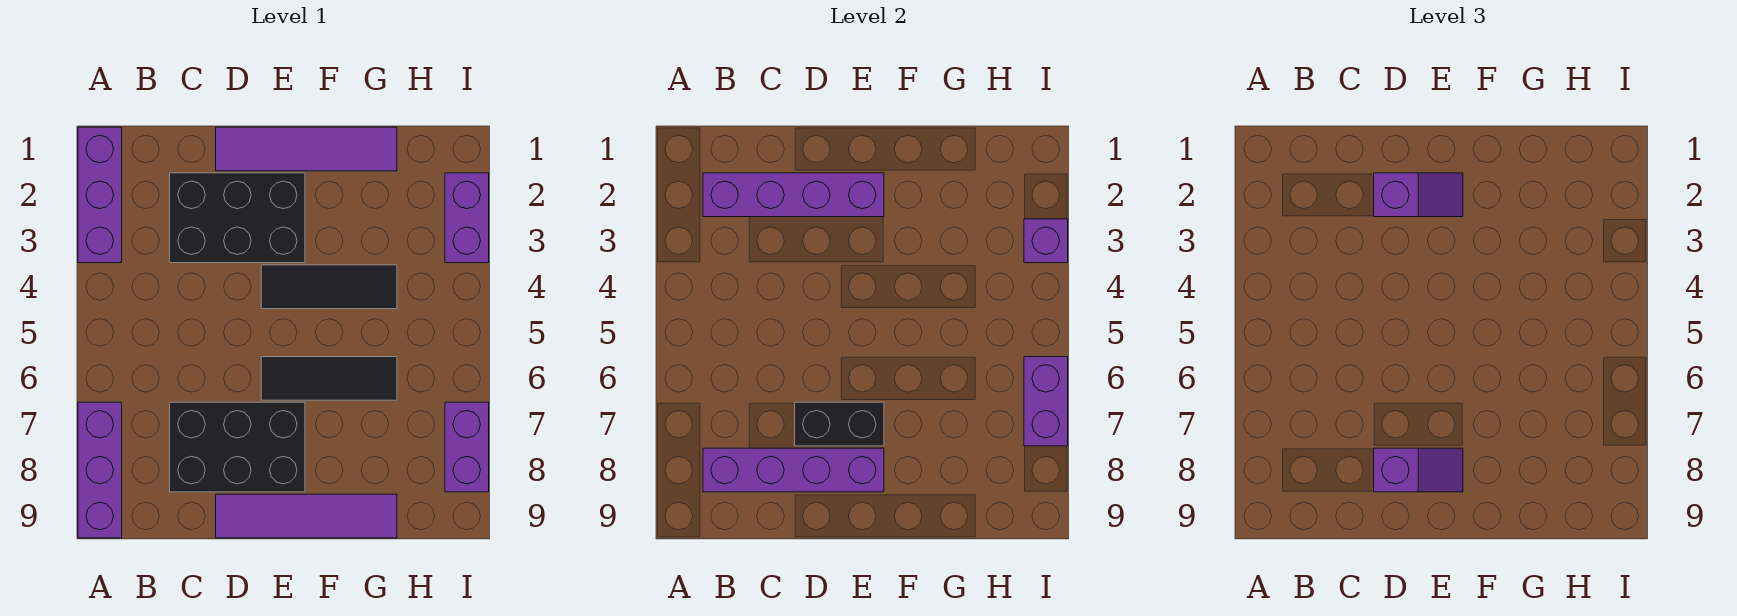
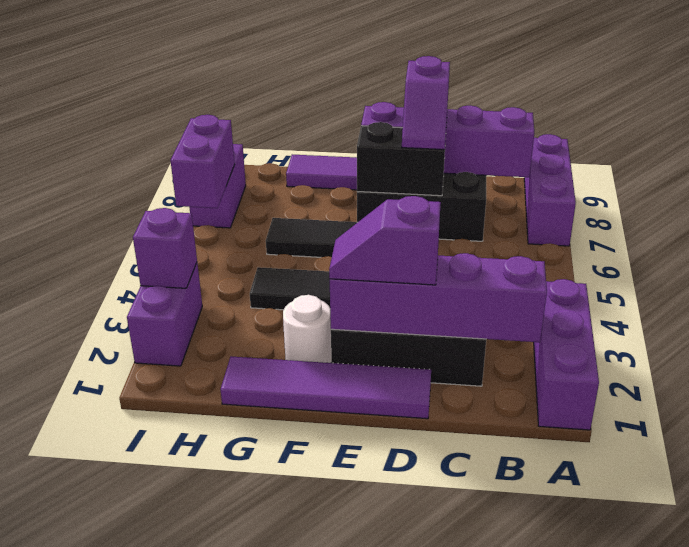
purple 1x2 slope [1374,448,1463,492] -> purple 1x2 slope turned to [402,56,450,150]
none -> white 1x1 round brick [283,295,331,363]

